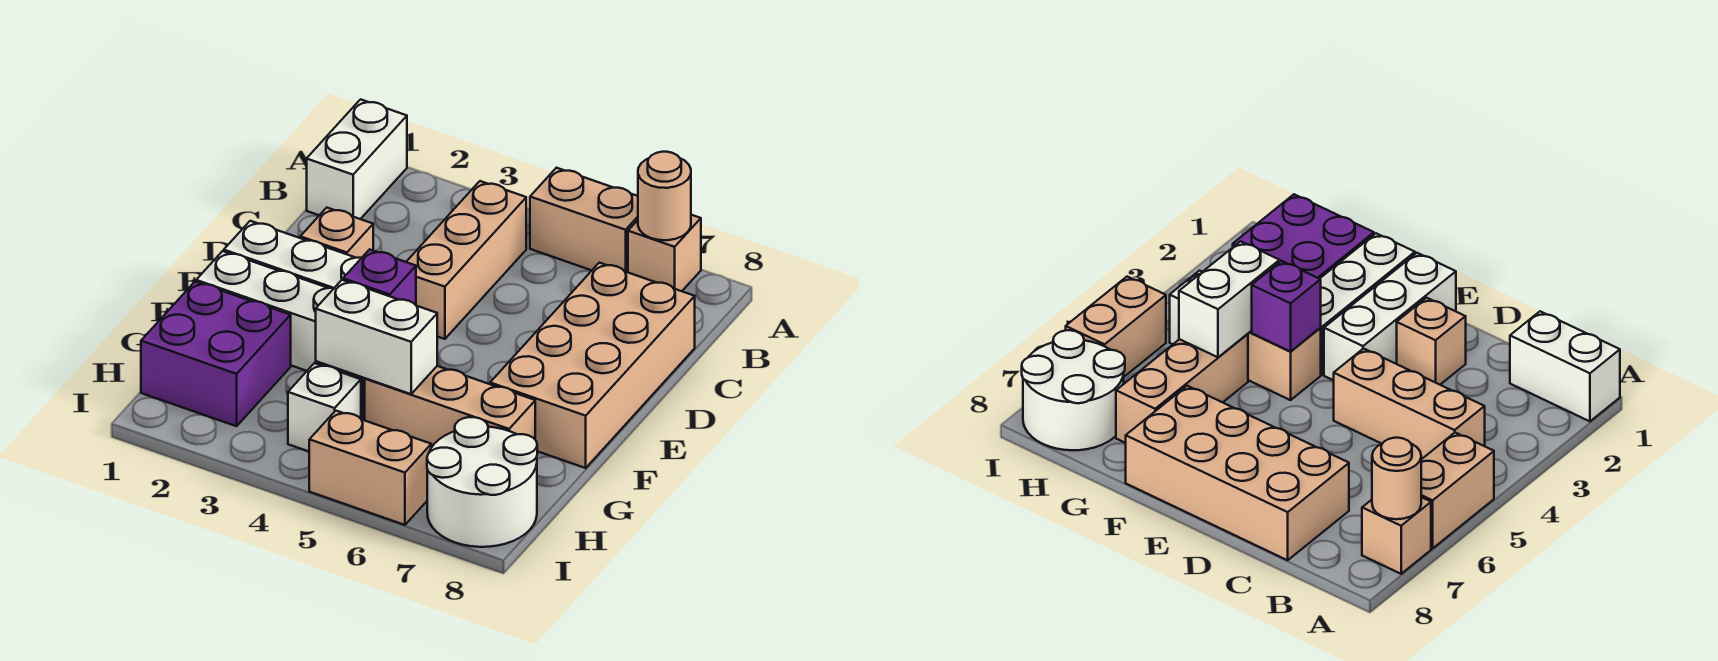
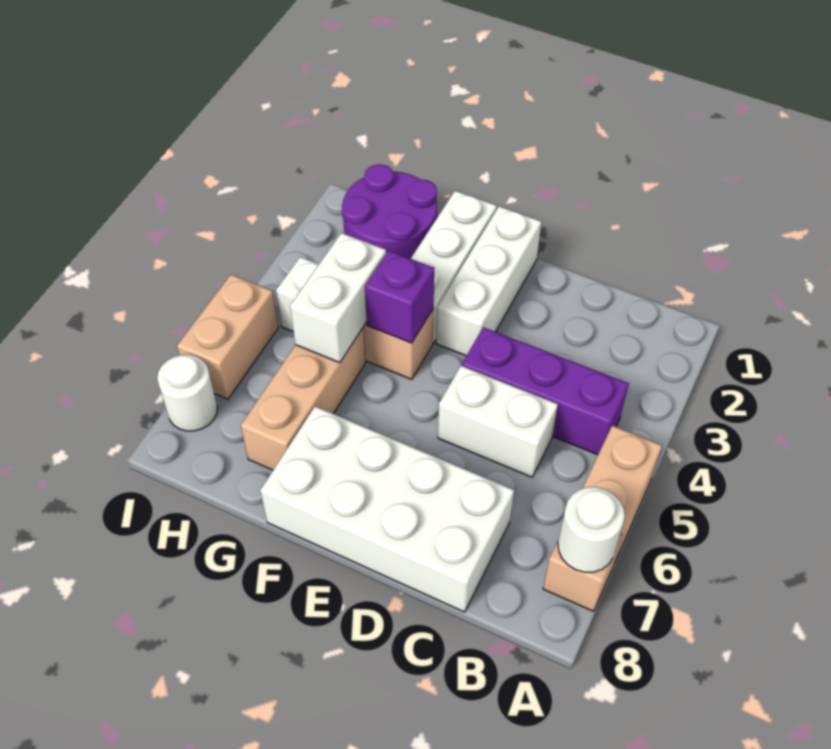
white 1x2 brick [307,99,407,219] -> white 1x2 brick moved to [438,366,558,477]
tan 1x1 round brick [638,152,691,240] -> white 1x1 round brick [558,487,625,572]
tan 1x3 brick [407,181,526,339] -> purple 1x3 brick [462,327,629,455]
tan 2x4 brick [490,263,695,468] -> white 2x4 brick [260,406,514,612]
tan 1x1 brick [300,208,373,258] -> none
purple 2x2 brick [141,282,291,426] -> purple 2x2 round brick [342,164,437,259]
white 2x2 round brick [427,417,537,547] -> white 1x1 round brick [157,355,218,431]

